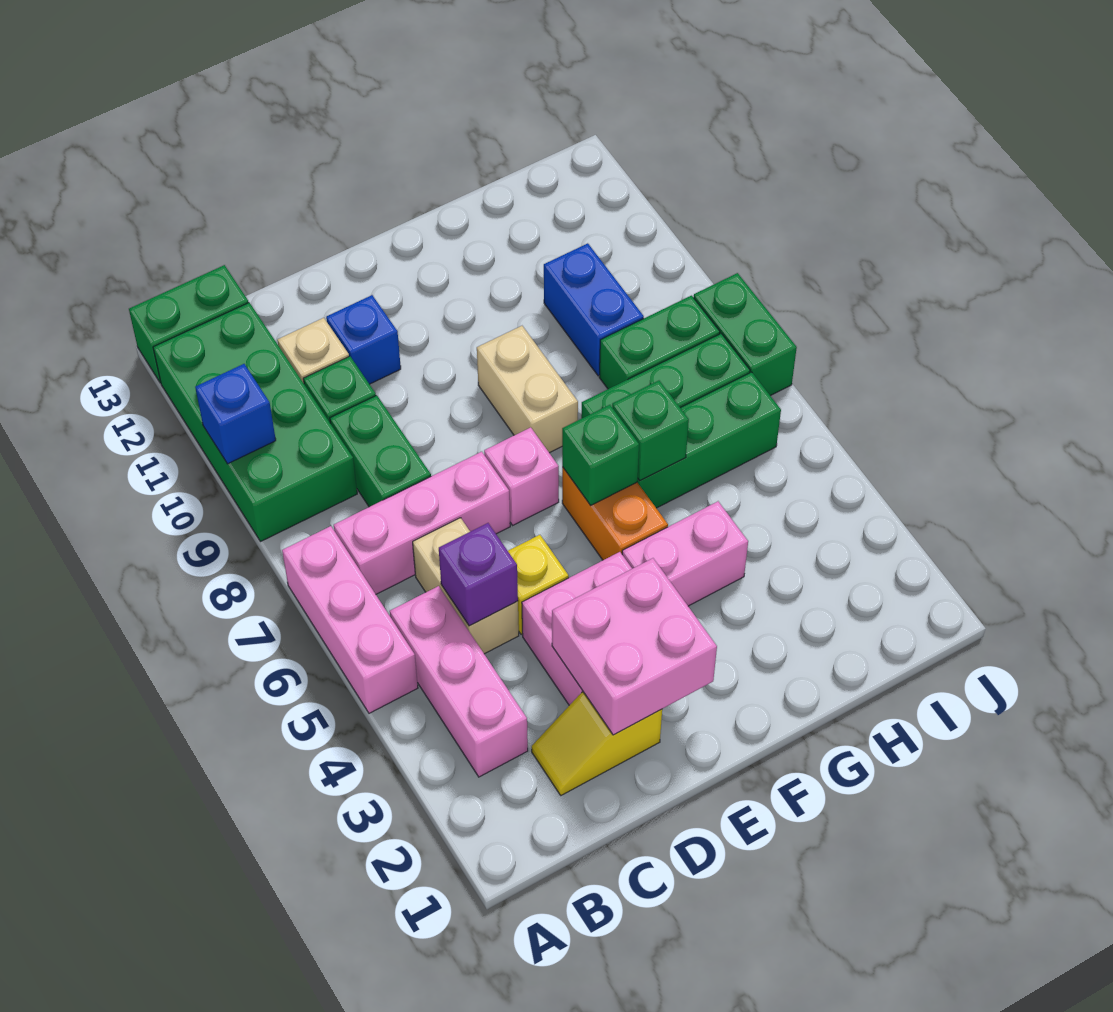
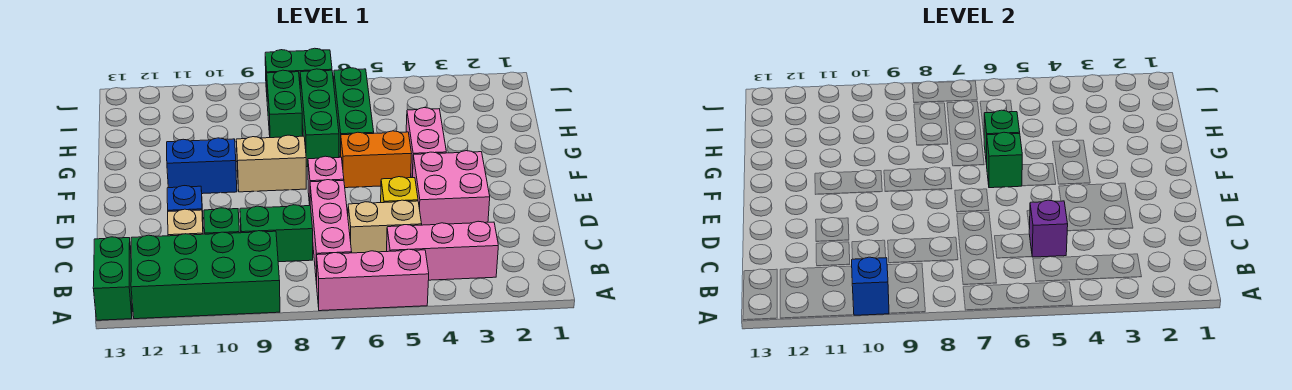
yellow 1x2 slope [532,692,662,795] -> none
pink 2x2 brick [552,558,717,735] -> none
blue 1x2 brick [544,243,644,376] -> blue 1x2 brick moved to [167,138,237,194]

